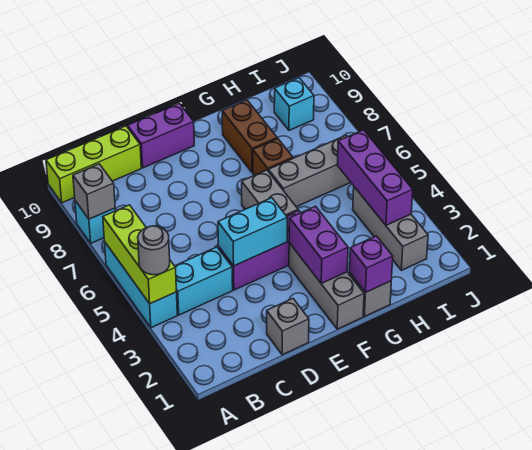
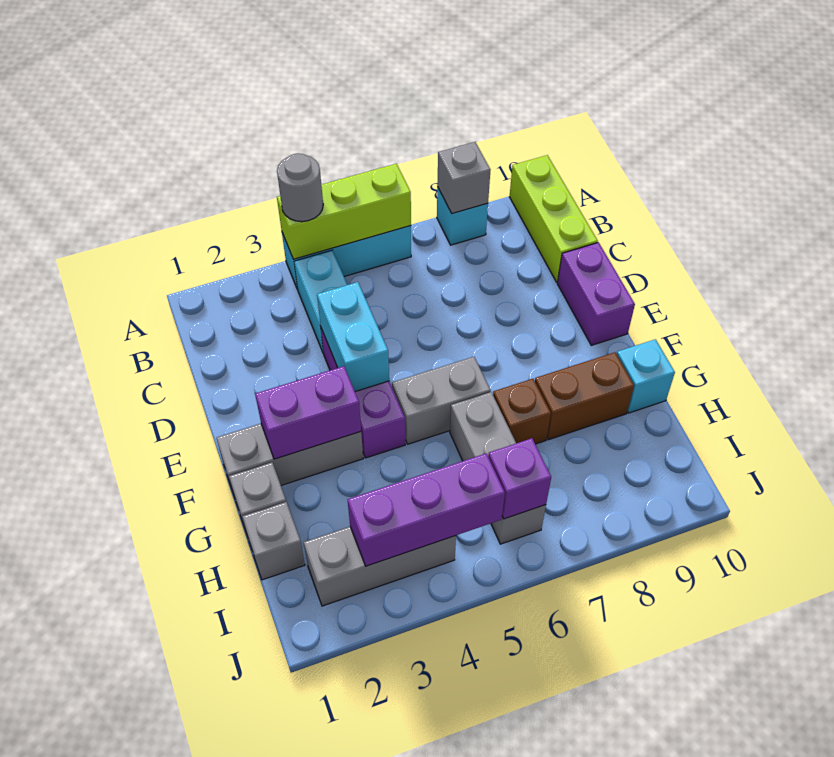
grey 1x1 brick [267,299,309,355] -> grey 1x1 brick moved to [242,502,305,580]
purple 1x1 brick [349,236,393,293] -> purple 1x1 brick moved to [488,438,551,519]
cyan 1x1 brick [274,78,314,130] -> cyan 1x1 brick moved to [617,339,675,413]

